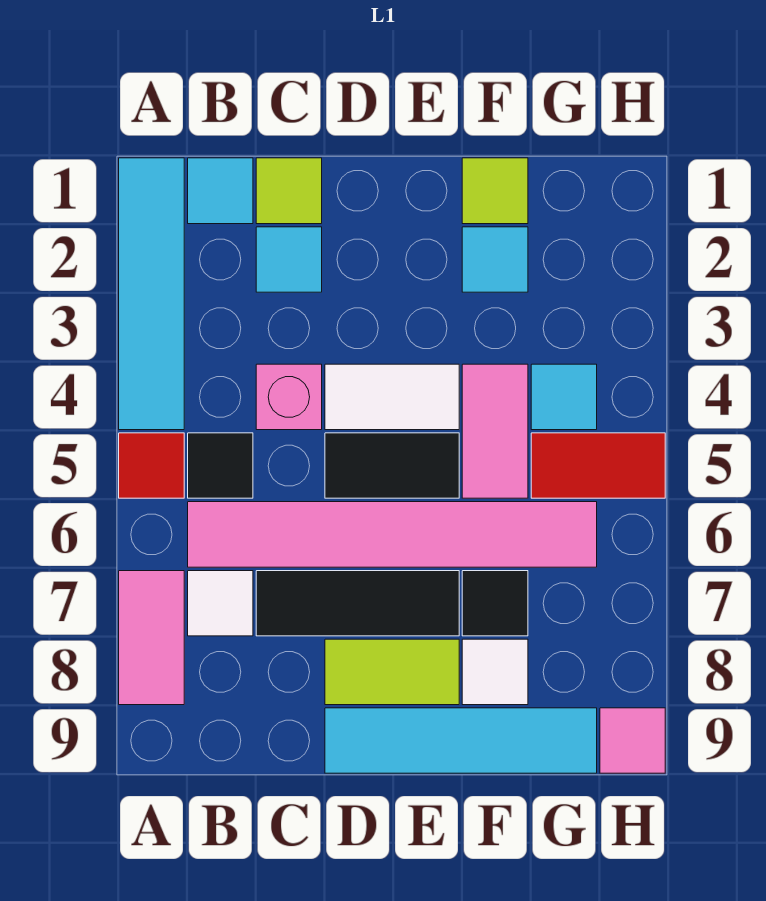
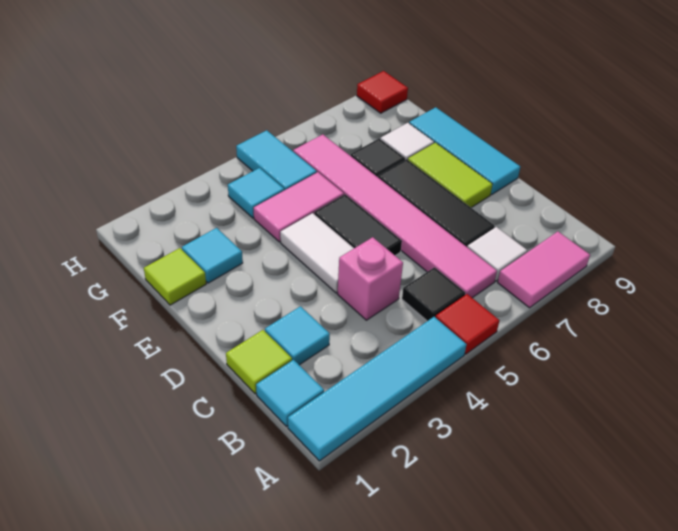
cyan 1x4 tile [325,708,597,773] -> cyan 1x3 tile [409,107,520,194]
red 1x2 tile [531,433,665,498] -> cyan 1x2 tile [236,130,317,190]
pink 1x1 tile [600,708,665,773] -> red 1x1 tile [357,71,408,113]

